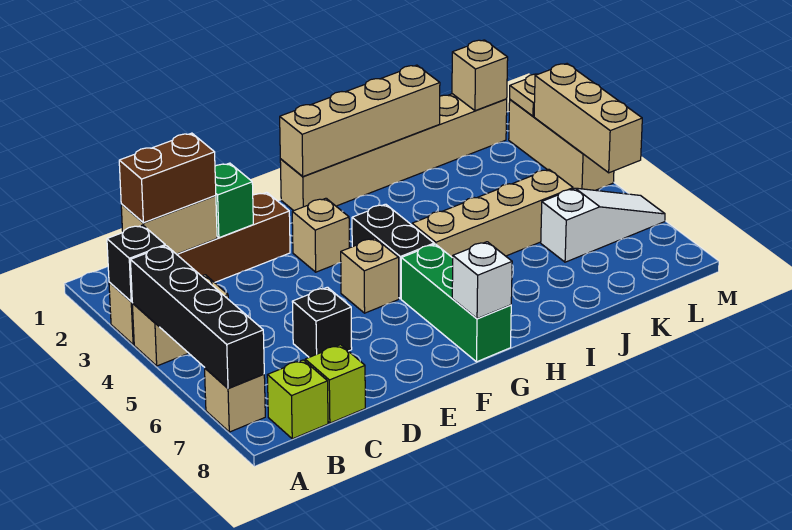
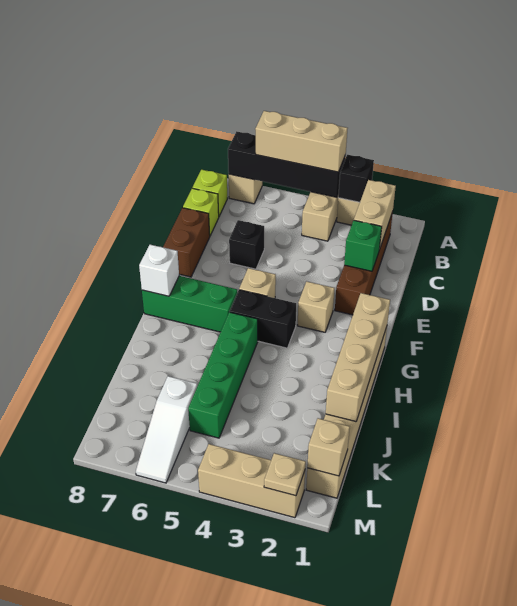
brown 1x2 brick [119,133,216,223] -> brown 1x2 brick moved to [163,208,210,277]
tan 1x4 brick [412,169,573,258] -> green 1x4 brick [188,312,258,438]
tan 1x3 brick [534,64,642,173] -> tan 1x3 brick moved to [255,111,347,172]

